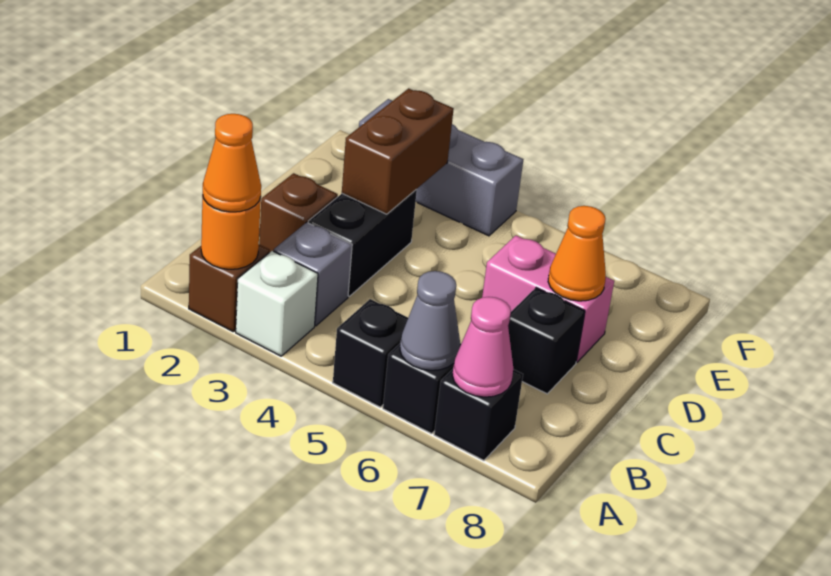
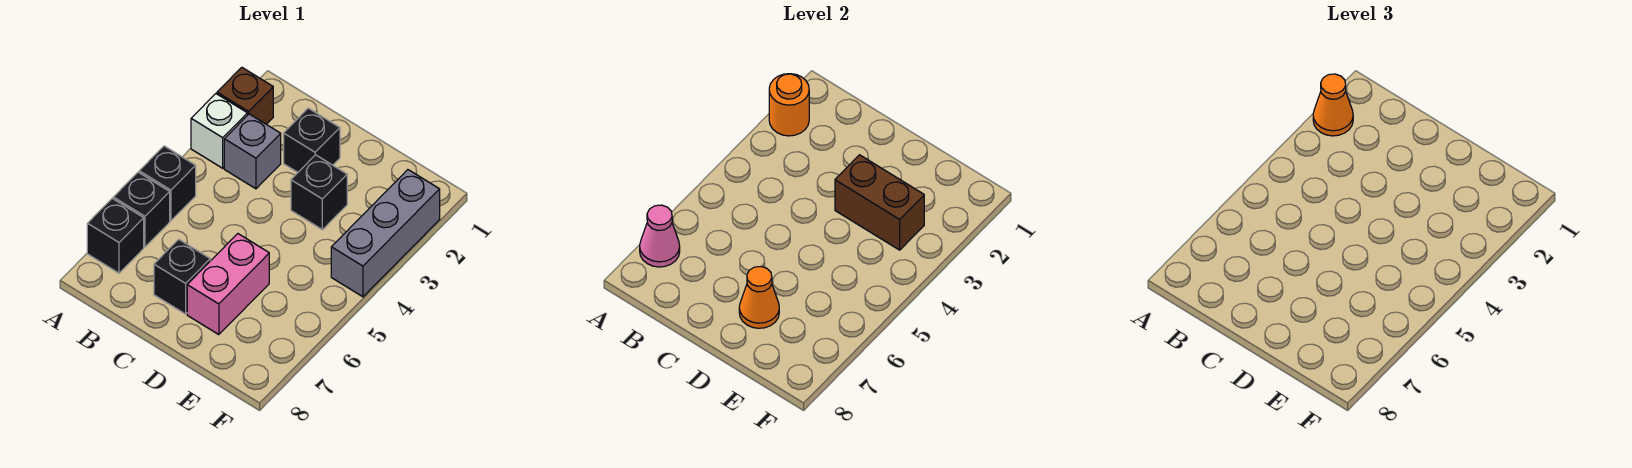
grey 1x1 cone [400,271,460,370] -> none
brown 1x1 brick [259,173,338,252] -> black 1x1 brick [284,108,340,172]
black 1x2 brick [308,189,417,296] -> black 1x1 brick [291,155,347,230]

